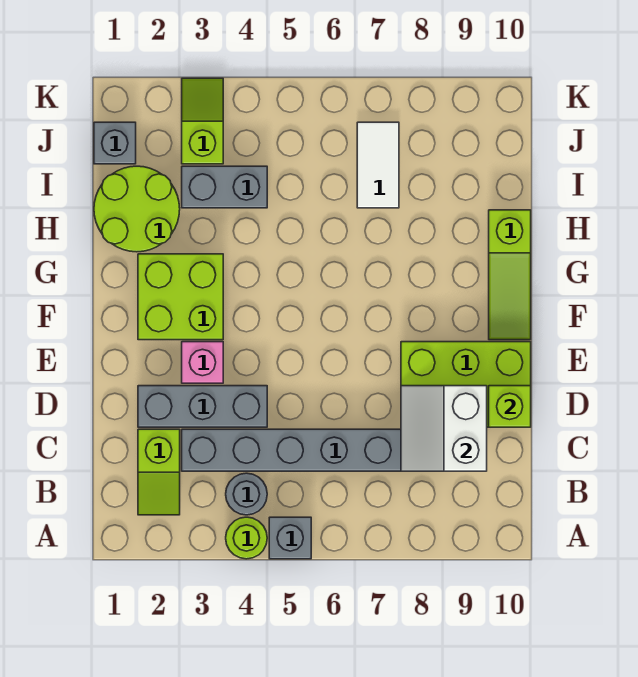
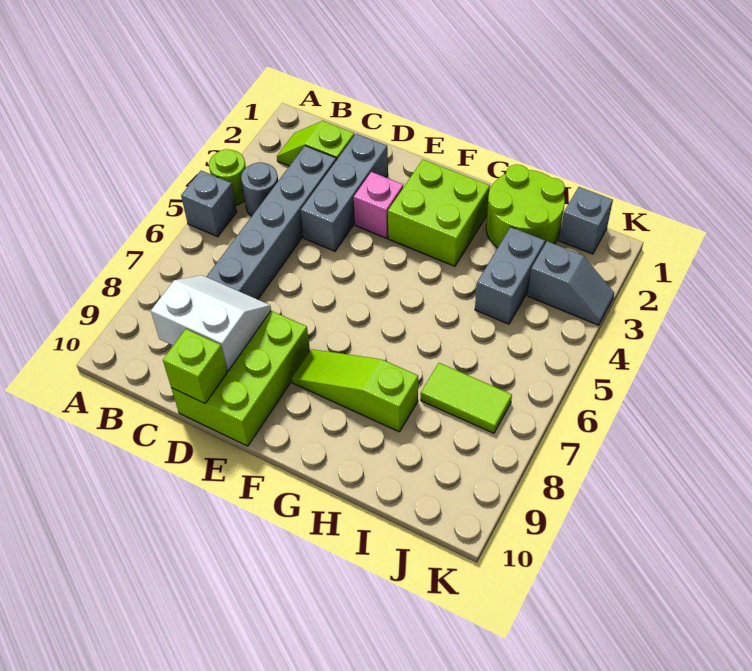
lime 1x3 slope [489,210,531,340] -> lime 1x3 slope moved to [292,349,418,432]
white 1x2 tile [357,122,399,208] -> lime 1x2 tile [421,363,512,433]
lime 1x2 slope [182,78,223,164] -> grey 1x2 slope [527,241,614,325]

